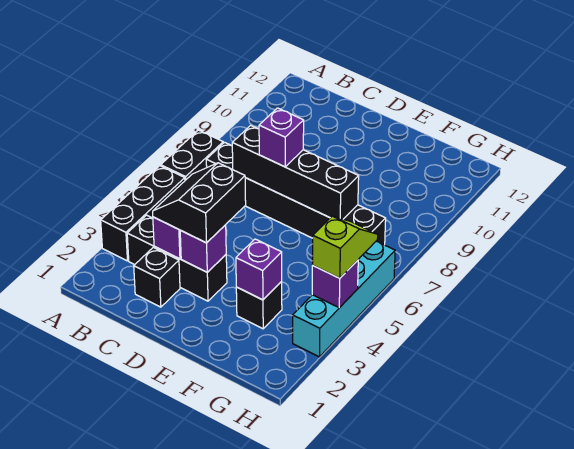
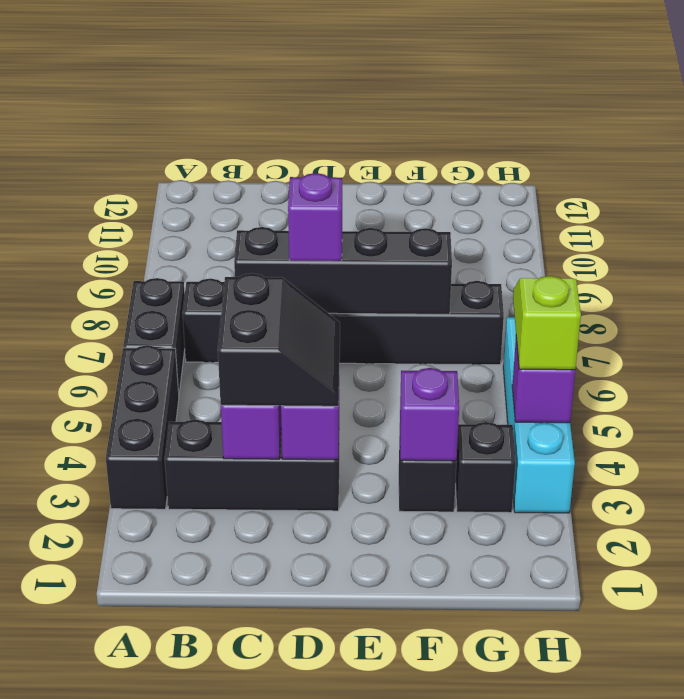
black 1x1 brick [134,247,180,307] -> black 1x1 brick moved to [455,422,516,513]
black 2x2 slope [153,163,246,243] -> black 2x2 slope turned to [218,273,340,406]

